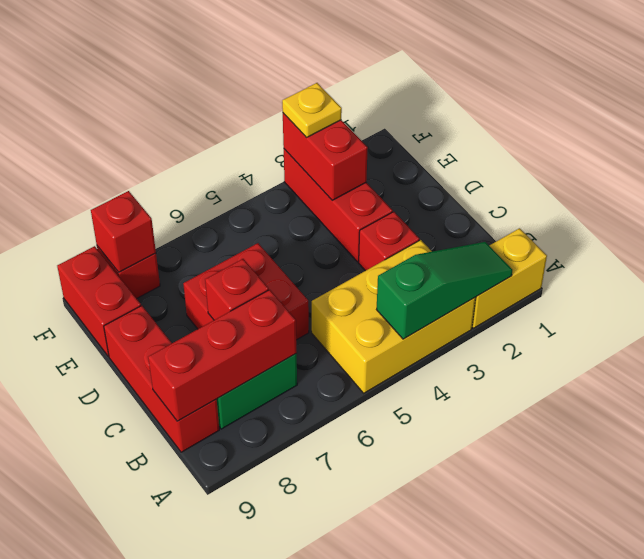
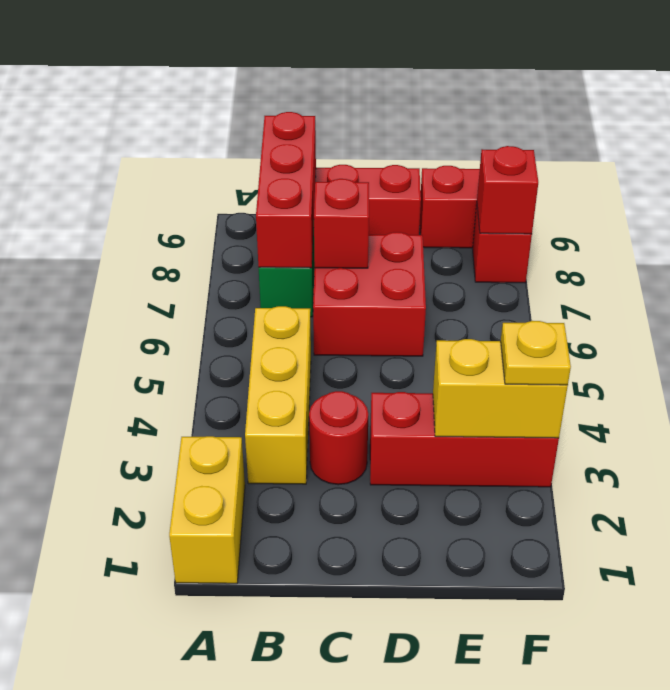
green 1x3 slope [377,242,512,339] -> none
yellow 2x3 brick [312,240,475,393] -> yellow 1x3 brick [245,306,311,484]
red 1x1 brick [359,212,419,271] -> red 1x1 round brick [309,391,368,485]
red 1x2 brick [283,113,368,200] -> yellow 1x2 brick [433,339,568,438]

